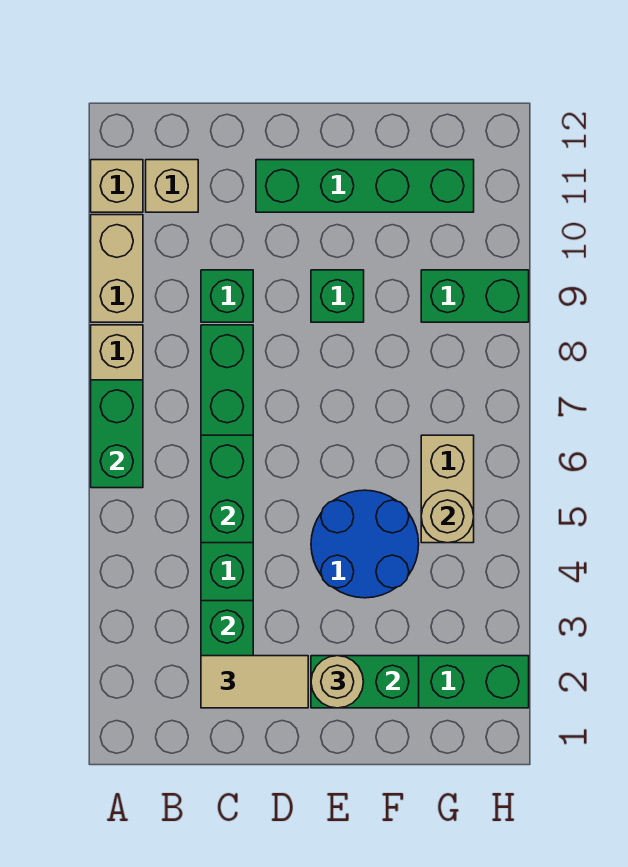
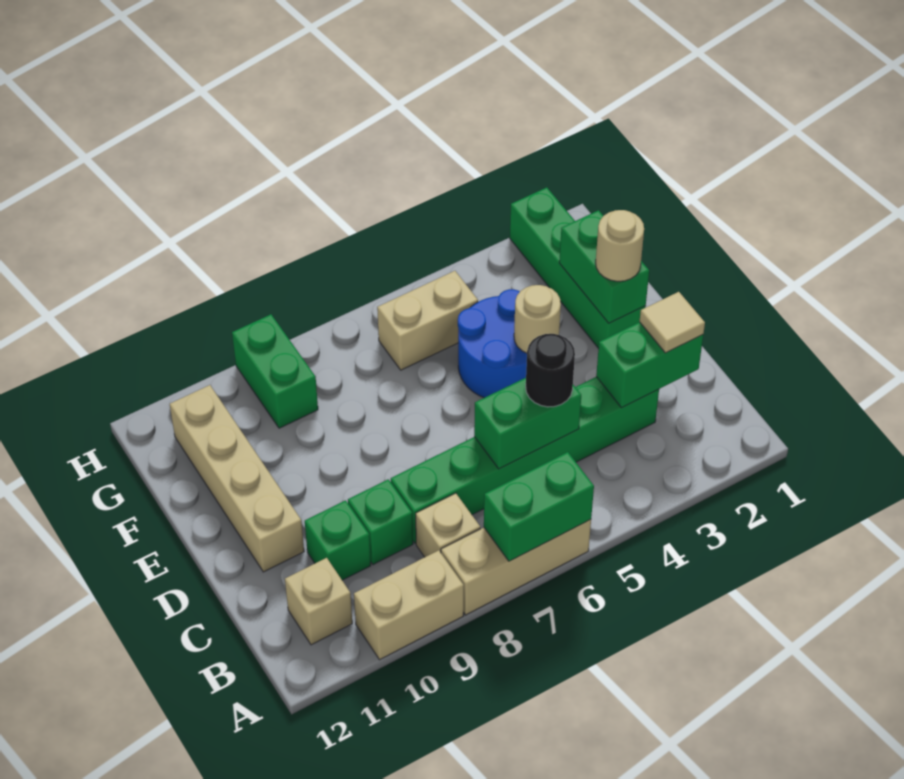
tan 1x1 brick [91,160,143,212] -> tan 1x1 brick moved to [416,493,480,557]
tan 1x2 tile [201,656,308,708] -> tan 1x1 tile [640,292,705,353]
none -> black 1x1 round brick [526,334,575,407]
green 1x4 brick [256,160,474,212] -> tan 1x4 brick [170,385,304,572]
green 1x1 brick [311,270,364,322] -> green 1x1 brick moved to [305,500,371,580]
tan 1x1 round brick [421,490,474,543] -> tan 1x1 round brick moved to [514,285,561,353]

